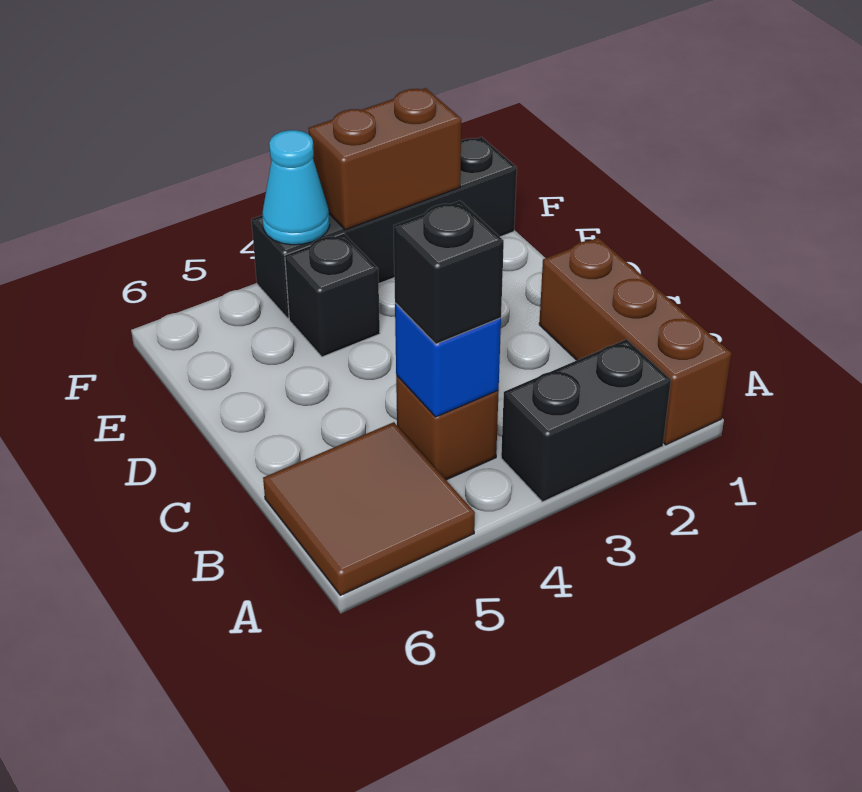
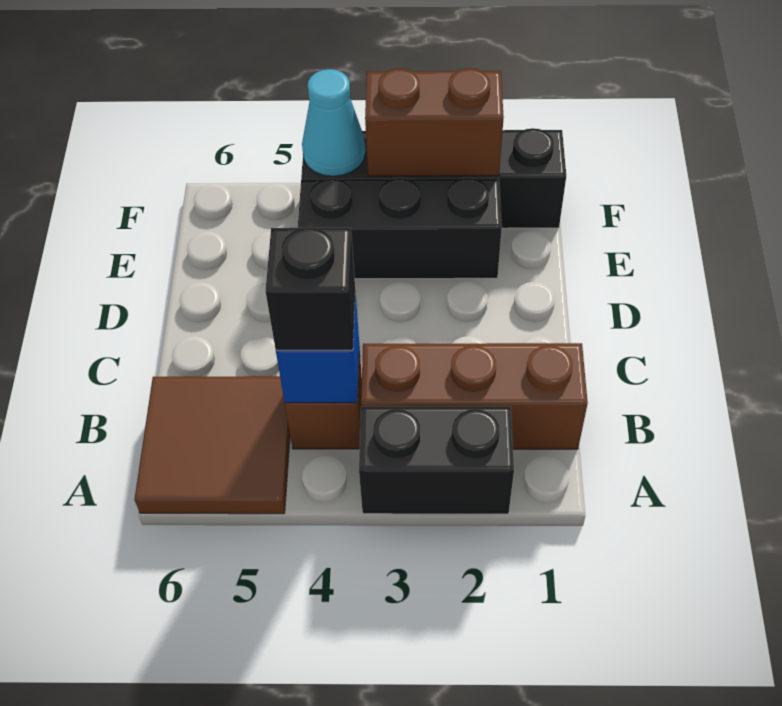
brown 1x3 brick [539,238,731,445] -> brown 1x3 brick turned to [361,343,588,449]
black 1x1 brick [285,233,380,357] -> black 1x3 brick [298,178,502,279]

